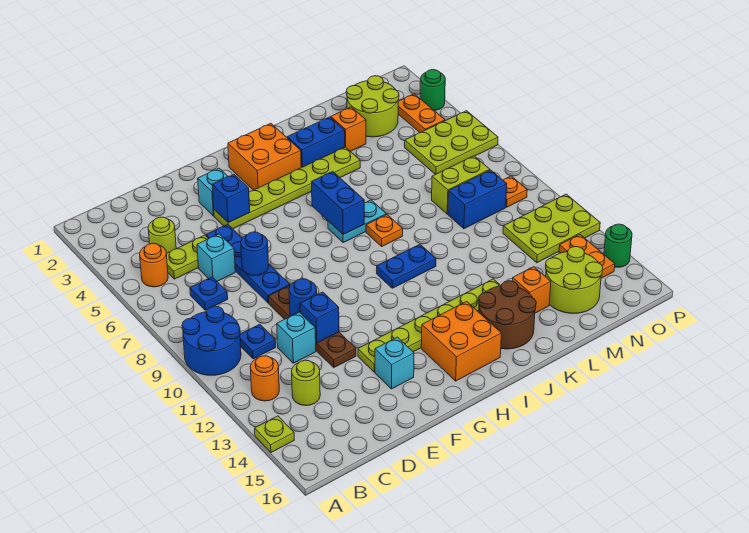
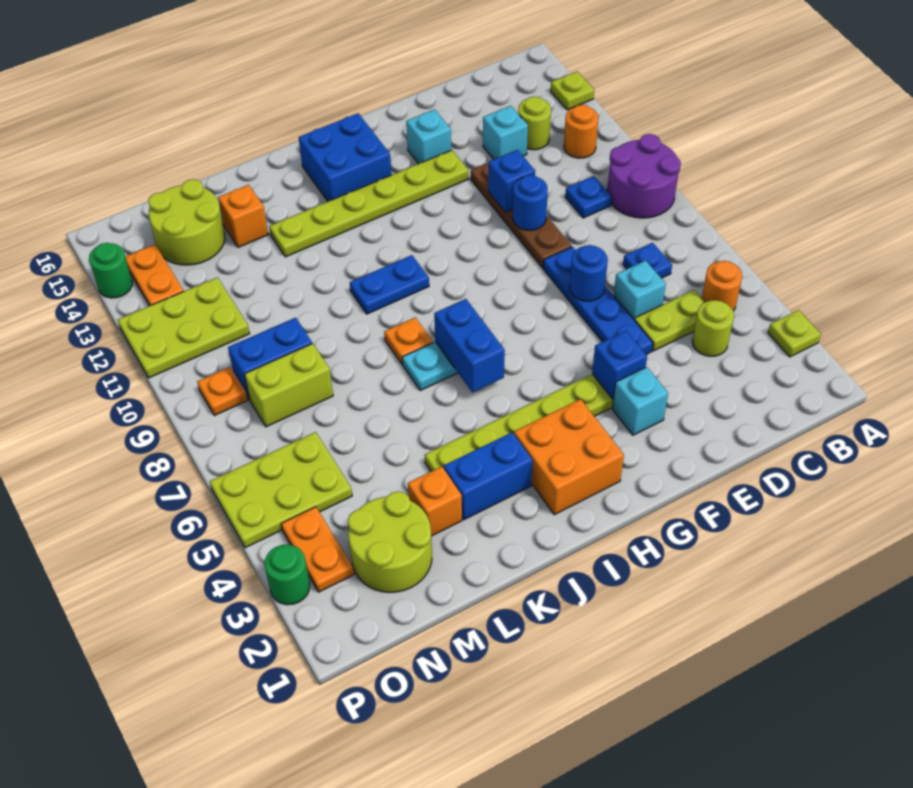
none -> lime 1x1 plate [768,310,821,357]
blue 2x2 round brick [182,306,241,375] -> purple 2x2 round brick [607,134,681,218]
cyan 1x1 brick [277,312,316,363] -> cyan 1x1 brick moved to [483,106,528,159]
orange 2x2 brick [421,301,501,381] -> blue 2x2 brick [299,113,391,201]
brown 2x2 round brick [478,281,536,349] -> none

